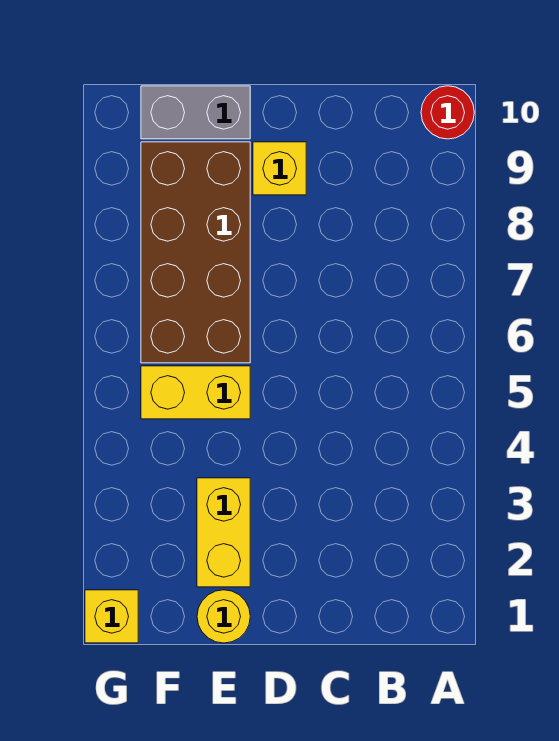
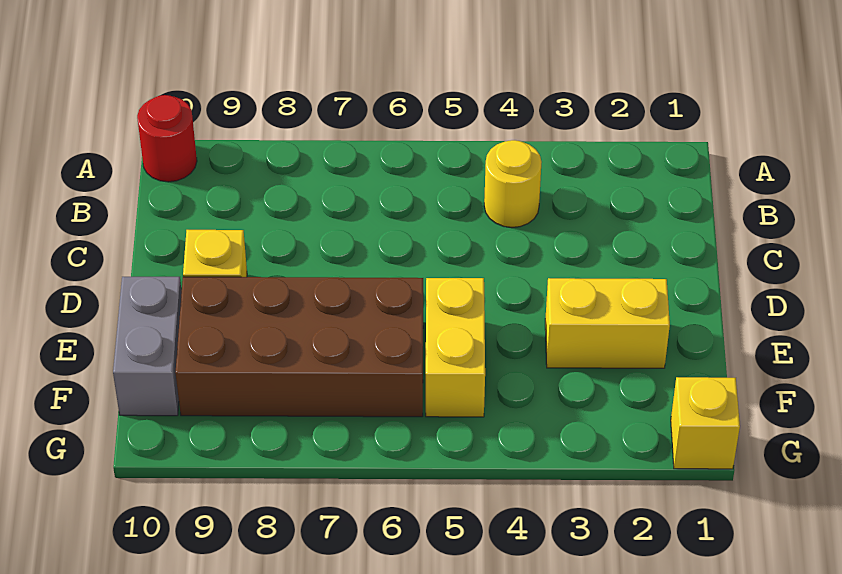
yellow 1x1 round brick [197,590,250,643] -> yellow 1x1 round brick moved to [484,140,541,228]

